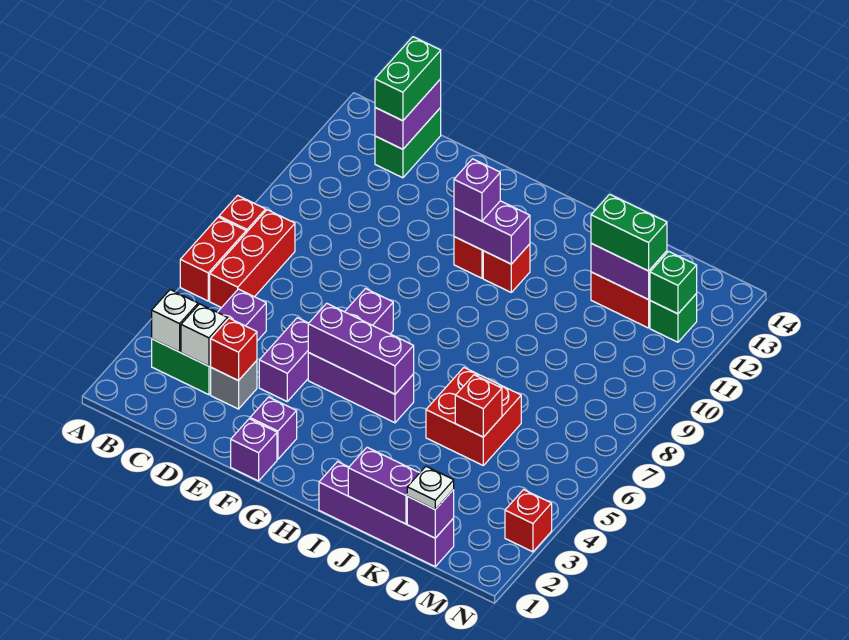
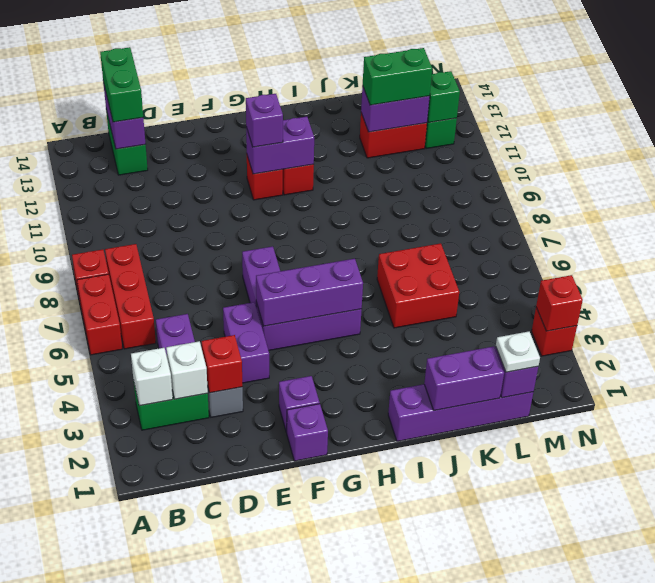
red 1x1 brick [455,375,502,437] -> red 1x1 brick moved to [536,275,583,331]

